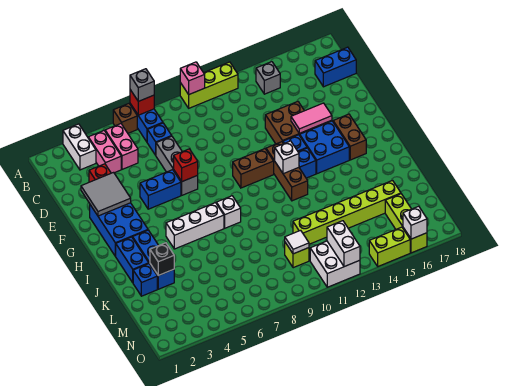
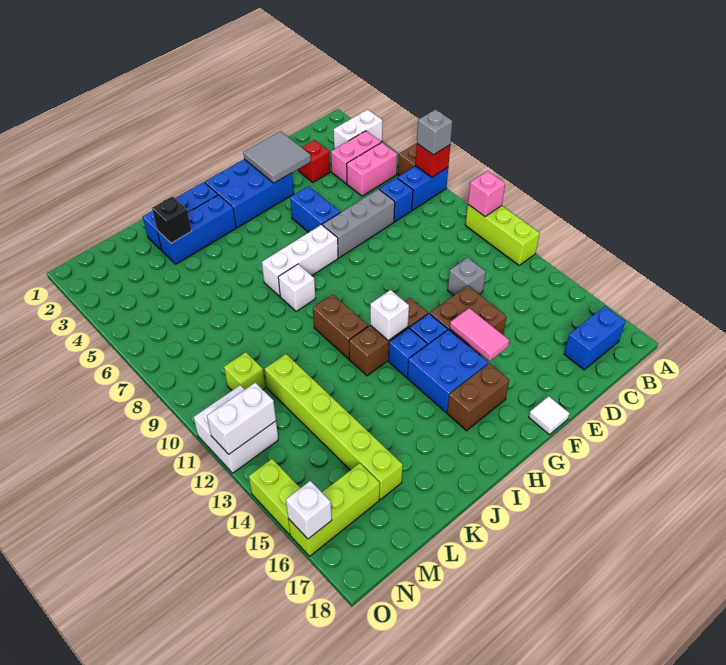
grey 1x1 brick [256,62,280,94] -> grey 1x1 brick moved to [448,257,486,295]
blue 1x2 brick [315,47,356,87] -> blue 1x2 brick turned to [564,306,625,370]
red 1x1 brick [174,149,198,181] -> none
brown 1x2 brick [233,149,274,188] -> brown 1x2 brick moved to [313,294,368,359]
white 1x3 brick [166,203,224,249] -> white 1x3 brick turned to [262,224,338,296]
white 1x1 tile [285,230,309,254] -> white 1x1 tile moved to [529,396,569,435]

